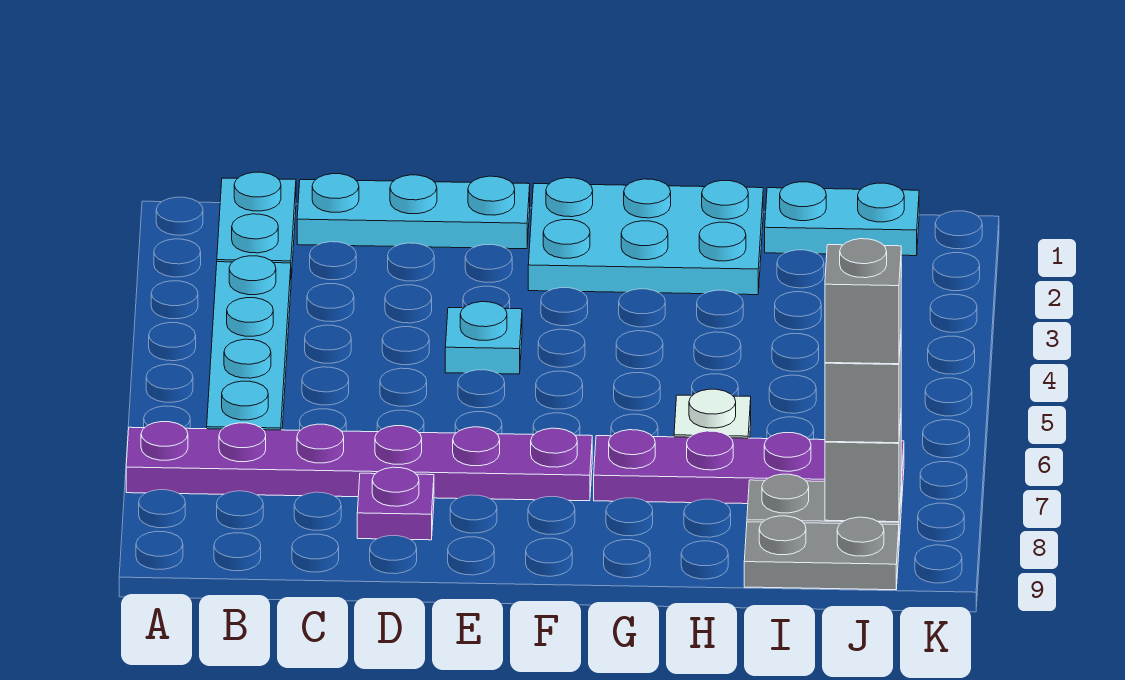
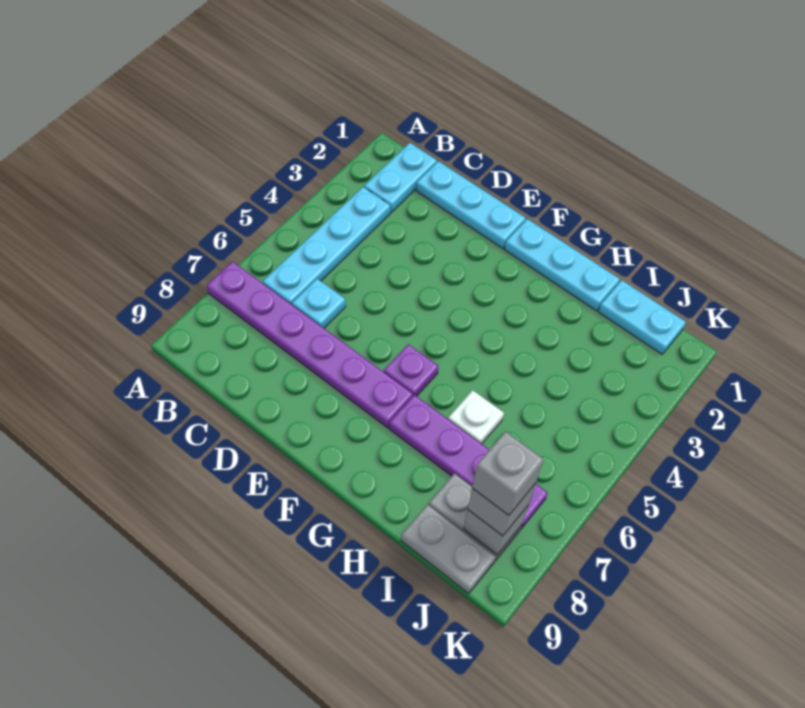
purple 1x1 plate [357,467,434,540] -> purple 1x1 plate moved to [384,344,439,396]
cyan 1x1 plate [445,302,522,374] -> cyan 1x1 plate moved to [292,279,346,328]
cyan 2x3 plate [528,178,763,295] -> cyan 1x3 plate [504,219,620,311]

